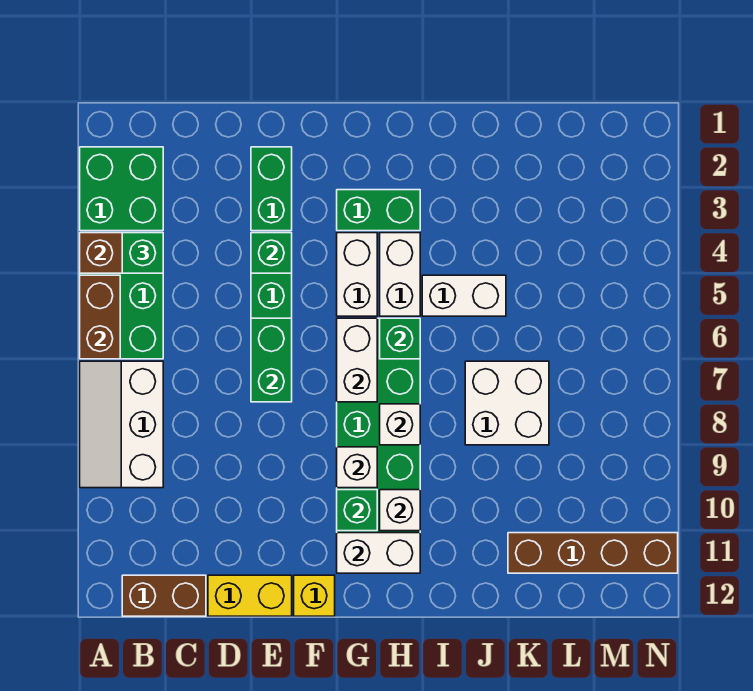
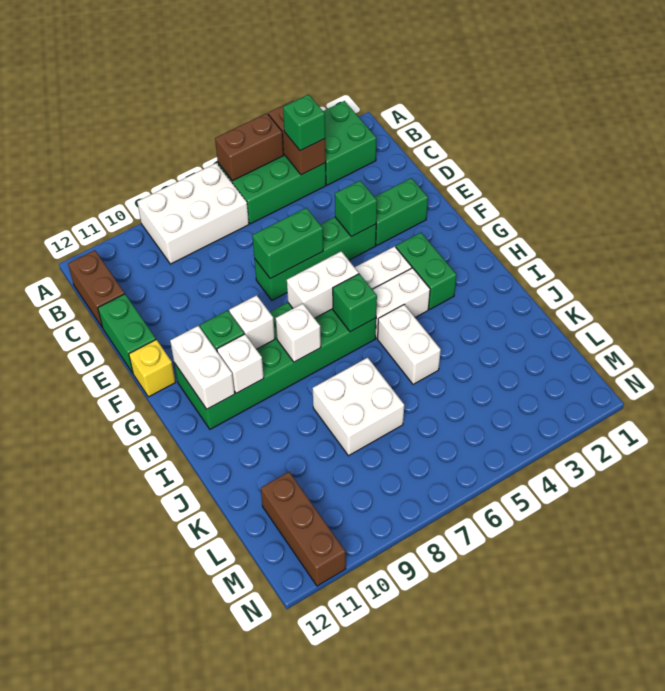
white 2x3 slope [80,361,163,488] -> white 2x3 brick [137,163,249,264]
yellow 1x2 brick [208,575,292,616] -> green 1x2 brick [98,294,156,373]
brown 1x4 brick [508,533,678,573] -> brown 1x3 brick [261,472,346,586]

